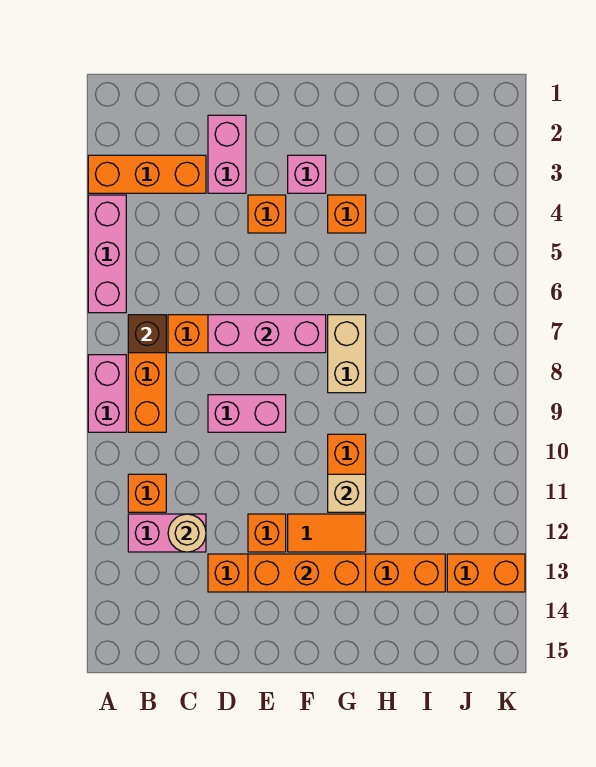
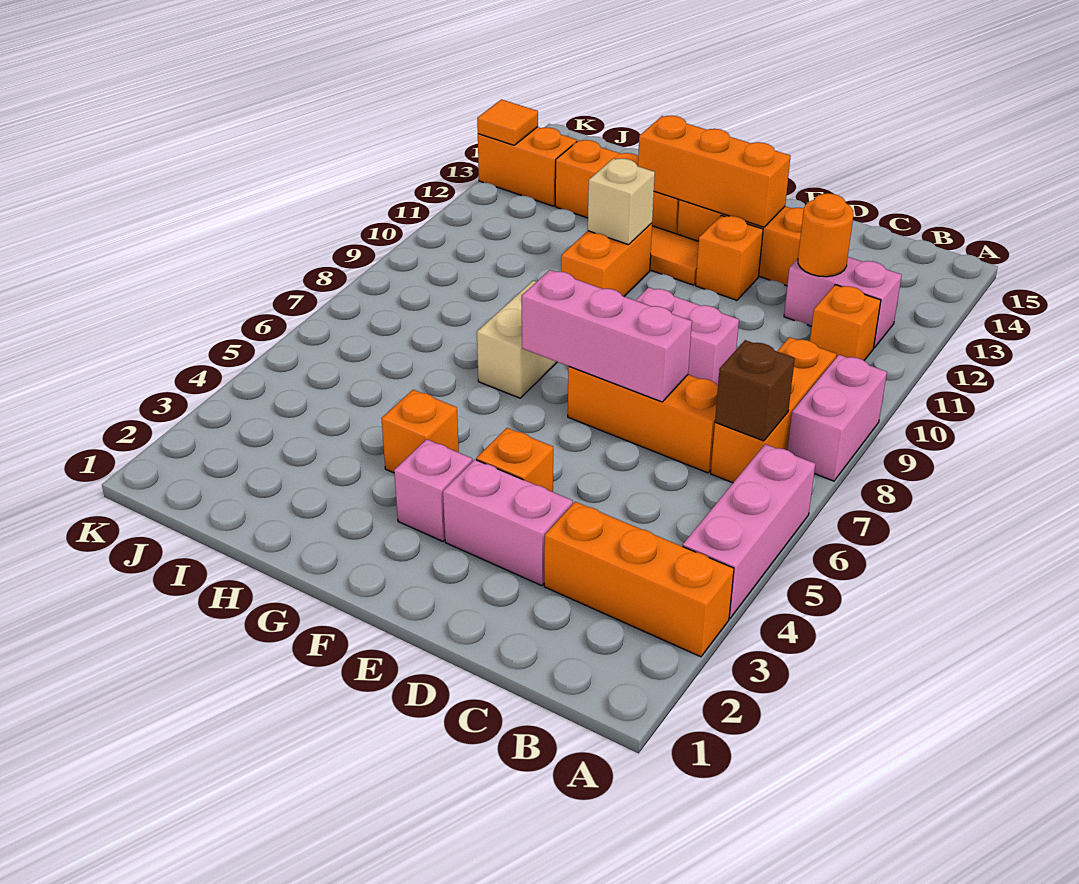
tan 1x1 round brick [168,514,206,552] -> orange 1x1 round brick [798,193,854,277]
pink 1x2 brick [208,115,246,193] -> pink 1x2 brick turned to [443,460,573,586]
none -> orange 1x1 tile [477,99,538,145]

